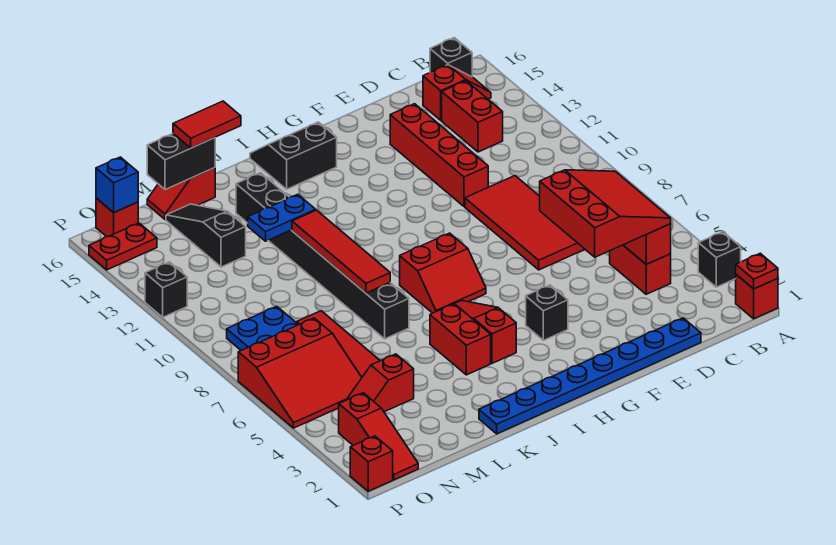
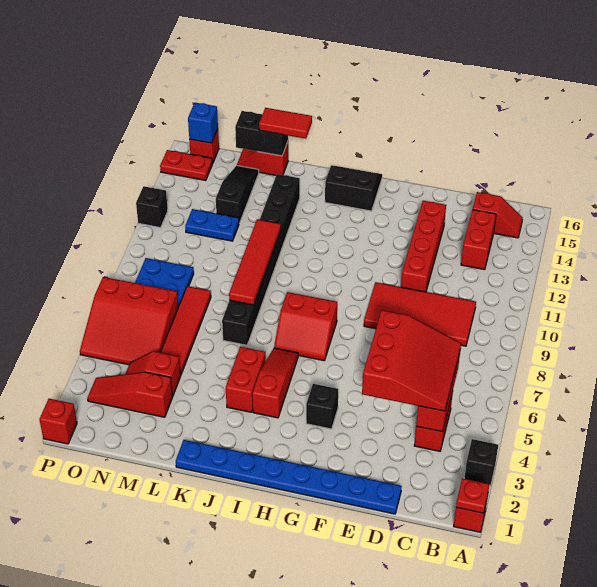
black 1x1 brick [430,38,472,77] -> none
red 2x4 tile [465,176,585,270] -> red 2x4 tile turned to [364,283,476,346]
blue 1x2 plate [248,194,316,241] -> blue 1x2 plate moved to [185,209,239,241]
red 1x3 slope [339,393,418,480] -> red 1x3 slope turned to [87,372,173,417]

